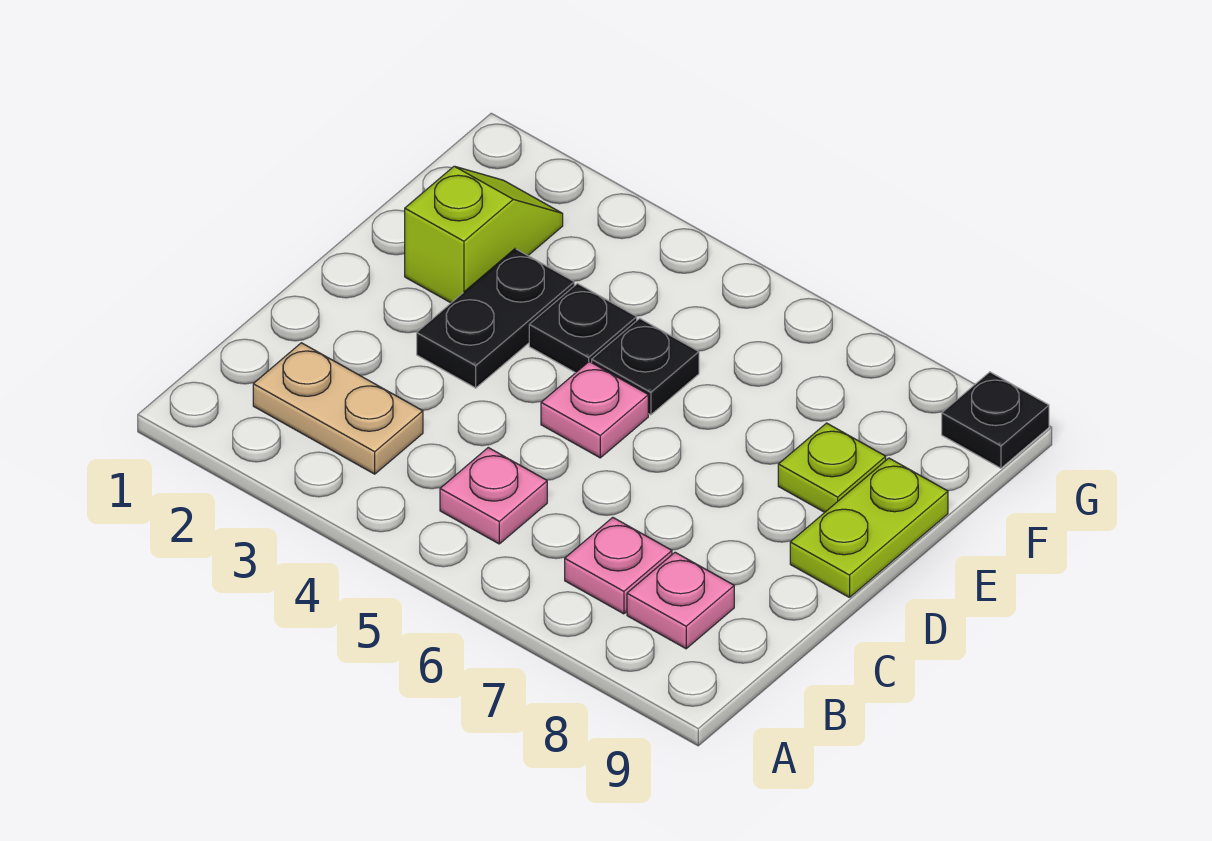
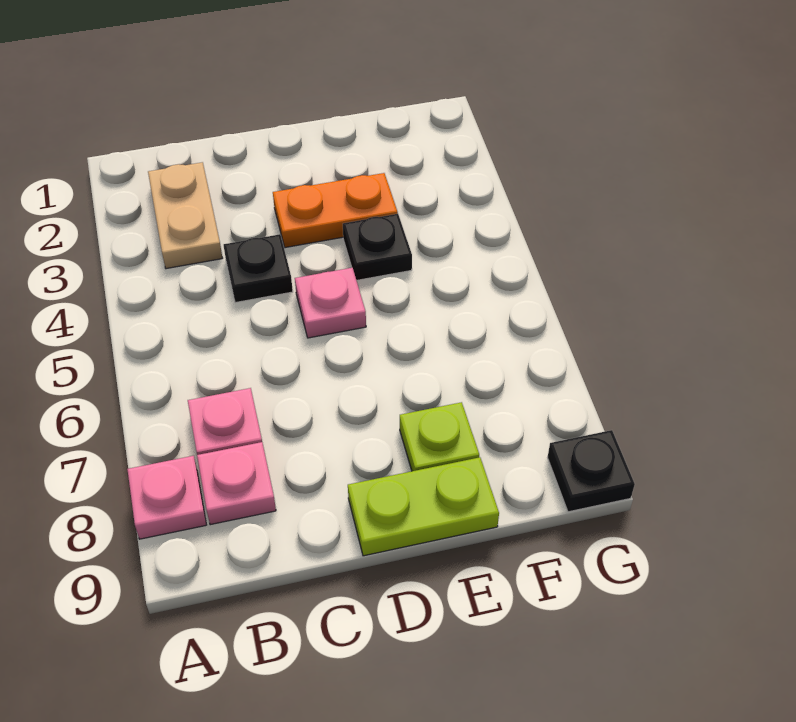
pink 1x1 plate [440,448,547,544] -> pink 1x1 plate moved to [127,456,206,539]
black 1x2 plate [417,249,574,388] -> orange 1x2 plate [273,173,398,248]
lime 1x2 slope [405,166,563,303] -> none
black 1x1 plate [592,318,699,415] -> black 1x1 plate moved to [224,234,293,303]

